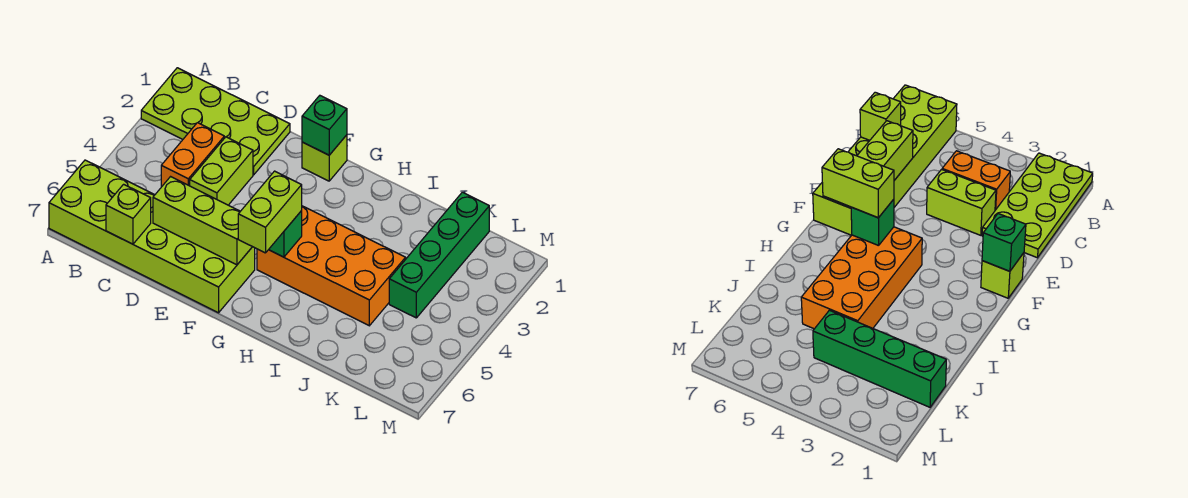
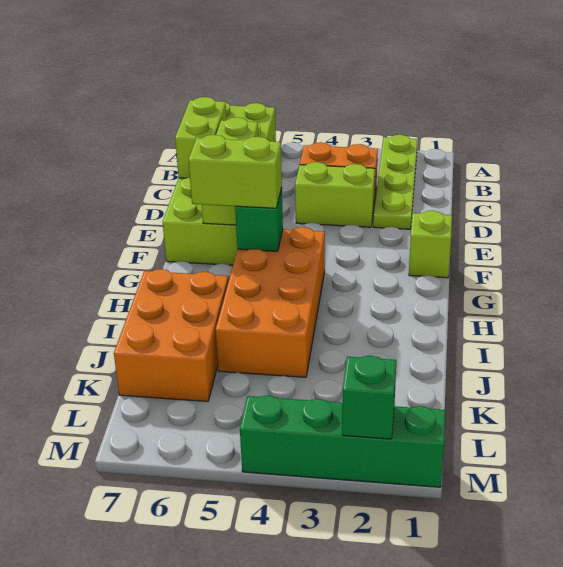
lime 2x4 plate [141,68,290,175] -> lime 1x4 plate [373,135,418,229]
lime 1x1 brick [106,184,151,244] -> lime 1x2 brick [175,97,227,178]
green 1x1 brick [302,96,347,155] -> green 1x1 brick moved to [342,356,396,439]
none -> orange 2x3 brick [114,269,228,402]
green 1x4 brick [389,192,489,318] -> green 1x4 brick moved to [240,396,445,487]

